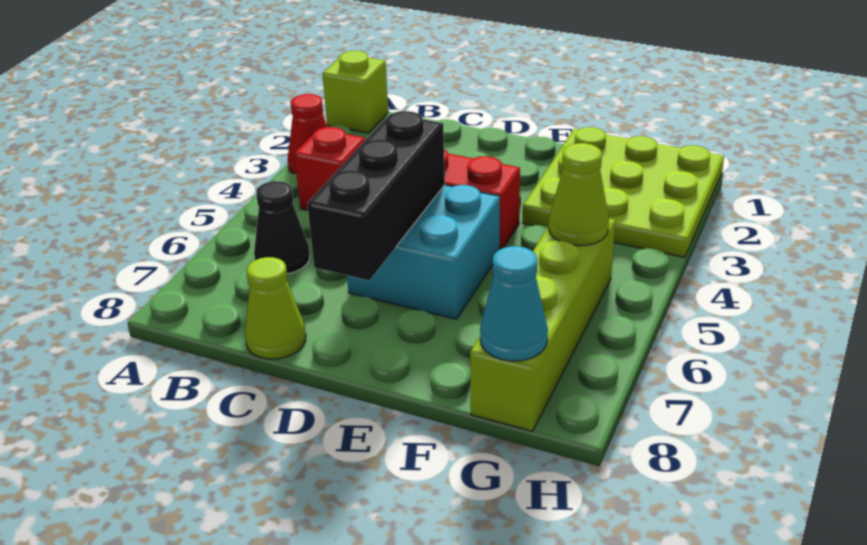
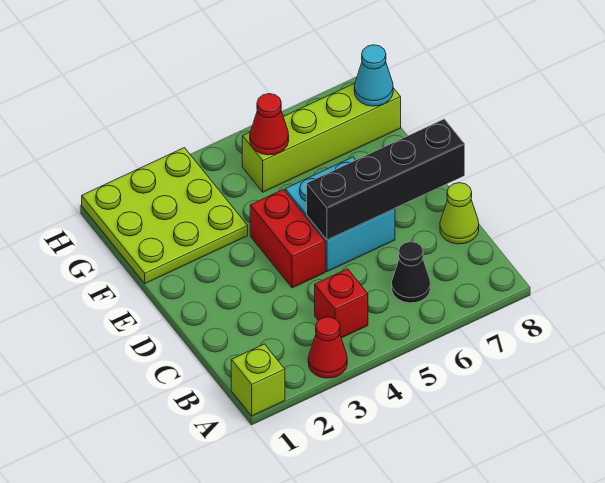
black 1x3 brick [307,111,445,281] -> black 1x4 brick [307,119,465,240]
lime 1x1 cone [549,143,609,246] -> red 1x1 cone [250,94,289,155]

